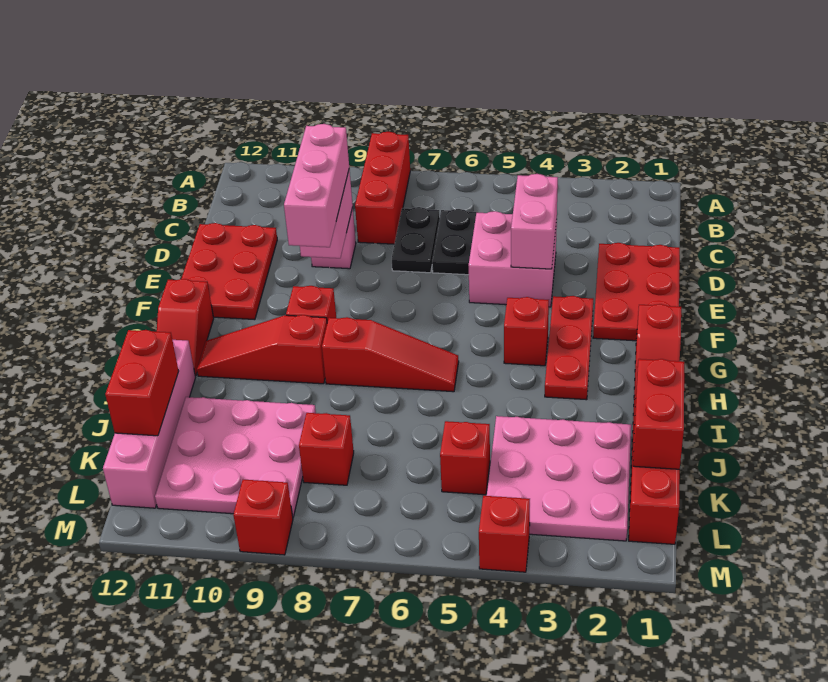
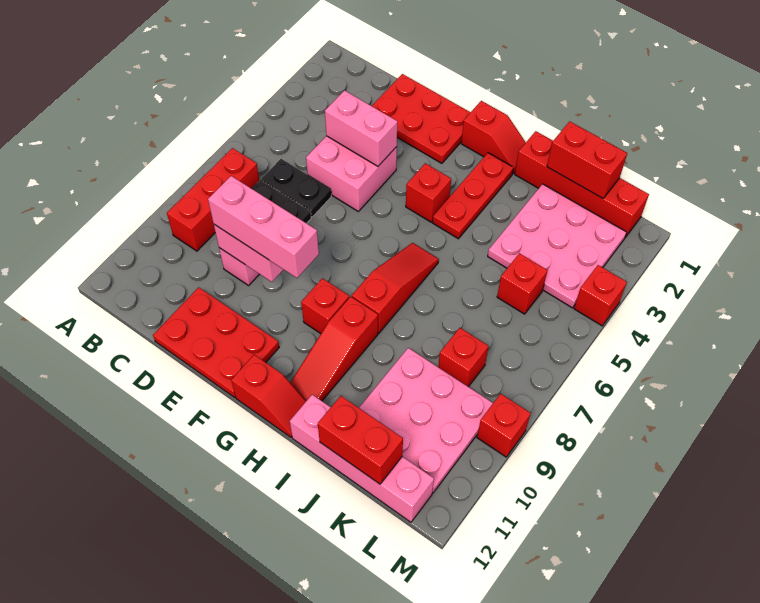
red 1x3 brick [355,132,410,244] -> red 1x3 brick turned to [167,148,259,251]
red 1x3 plate [545,296,593,400] -> red 1x3 plate turned to [433,153,513,239]

